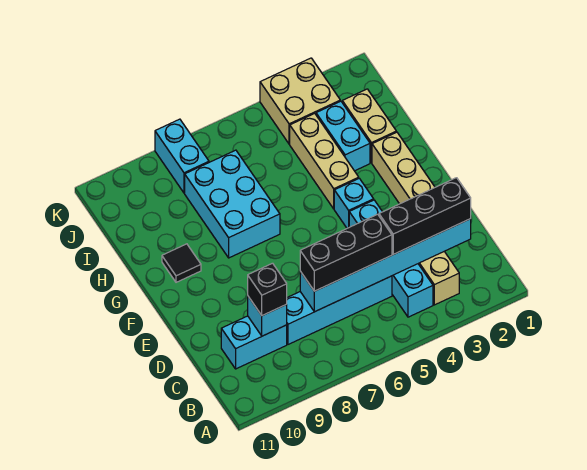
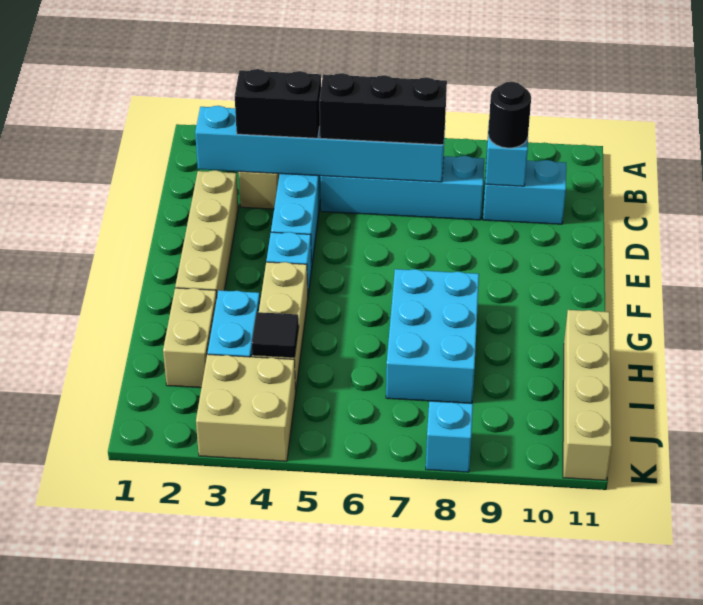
black 1x3 brick [379,178,471,254] -> black 1x2 brick [235,69,321,138]
black 1x1 brick [248,263,287,316] -> black 1x1 round brick [488,82,531,148]
black 1x1 tile [162,244,201,282] -> black 1x1 tile moved to [252,312,299,357]
none -> tan 1x4 brick [563,310,612,480]
cyan 1x2 brick [155,119,209,193] -> cyan 1x1 brick [426,401,473,472]

